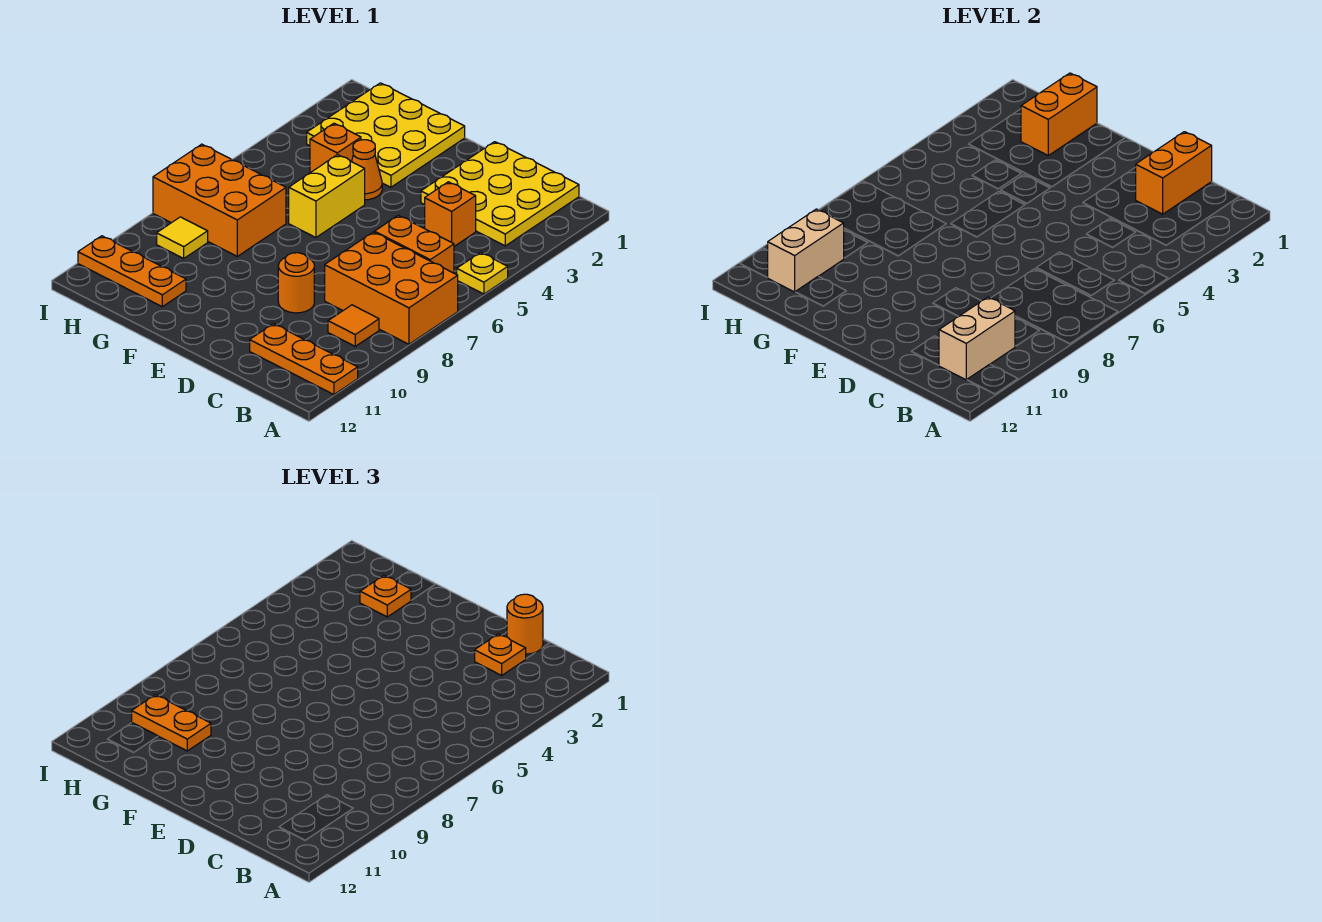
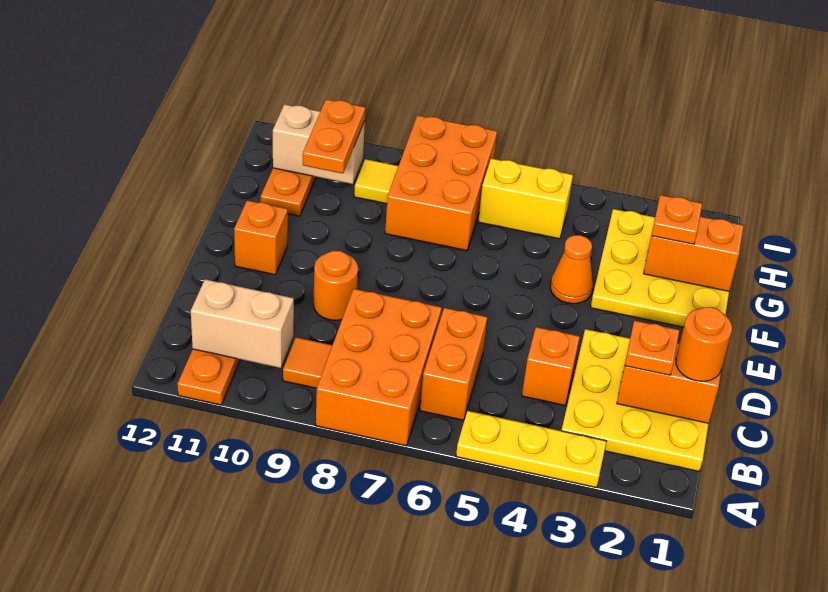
yellow 1x1 plate [457,253,508,294] -> yellow 1x3 plate [456,411,606,488]
yellow 1x2 brick [289,155,365,238] -> yellow 1x2 brick moved to [478,159,573,239]
orange 1x1 brick [310,123,361,173] -> orange 1x1 brick moved to [234,200,288,275]

